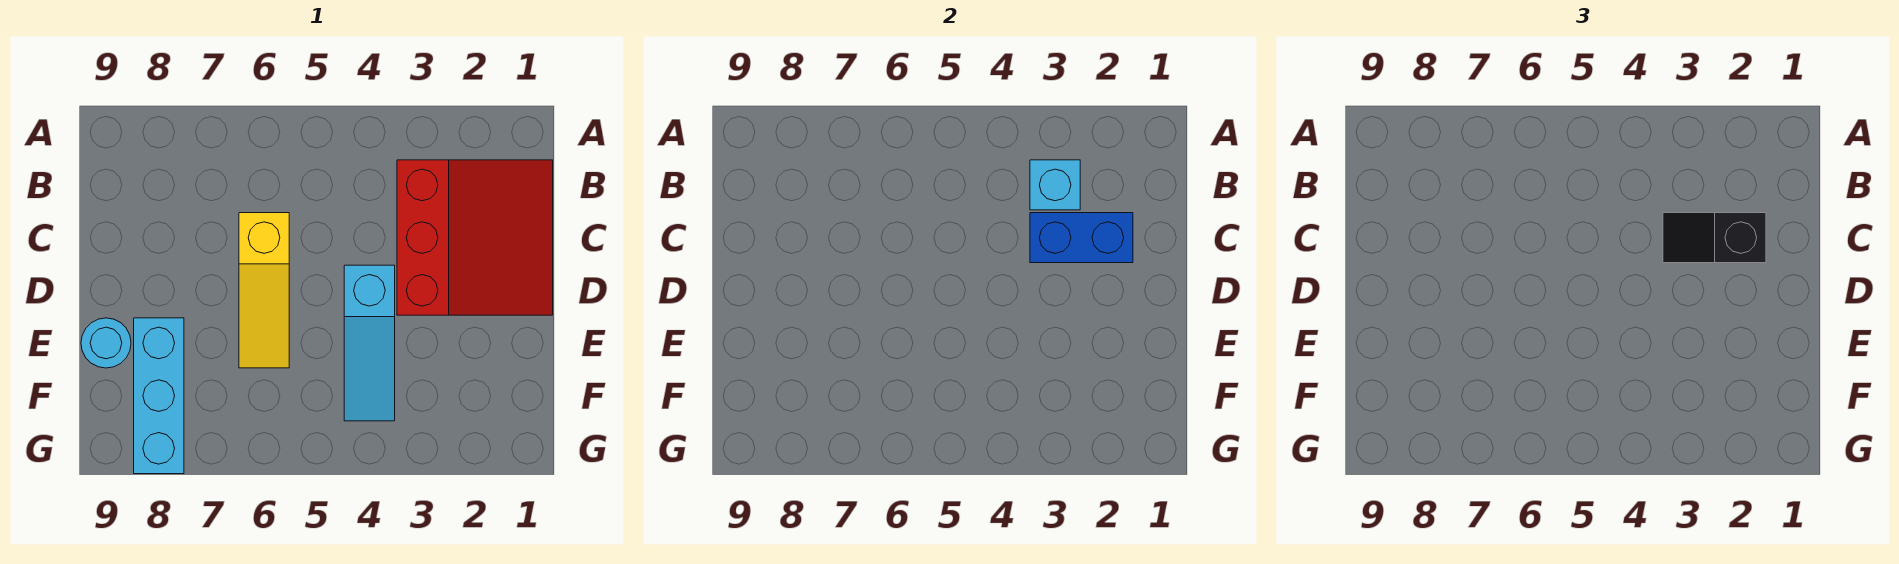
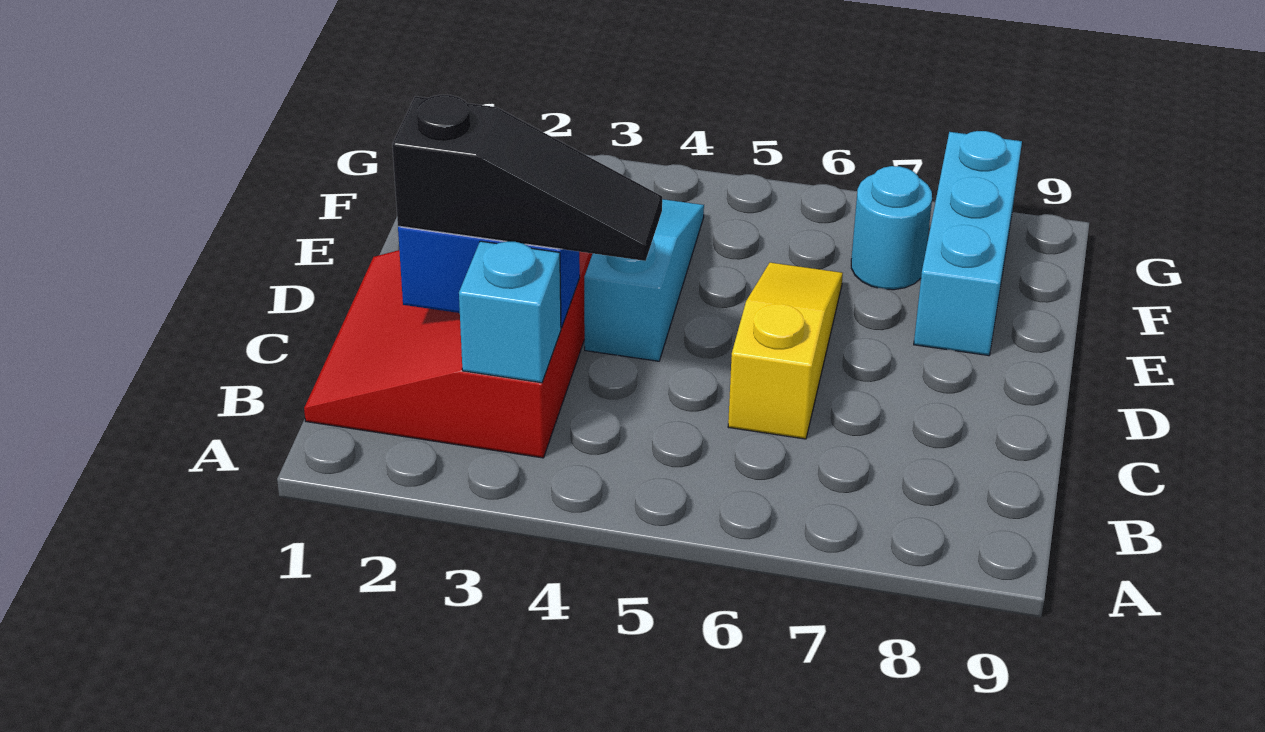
black 1x2 slope [1663,213,1766,263] -> black 1x3 slope [392,95,662,261]
cyan 1x1 round brick [81,318,131,368] -> cyan 1x1 round brick moved to [851,166,932,290]

